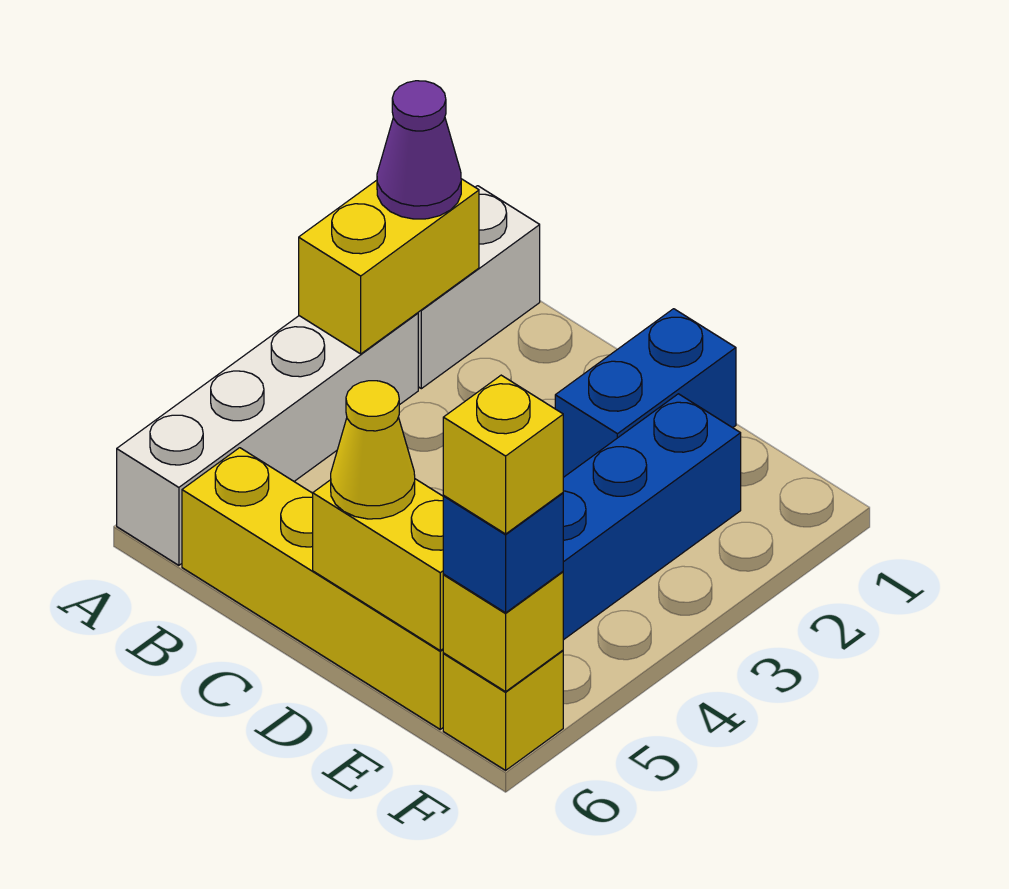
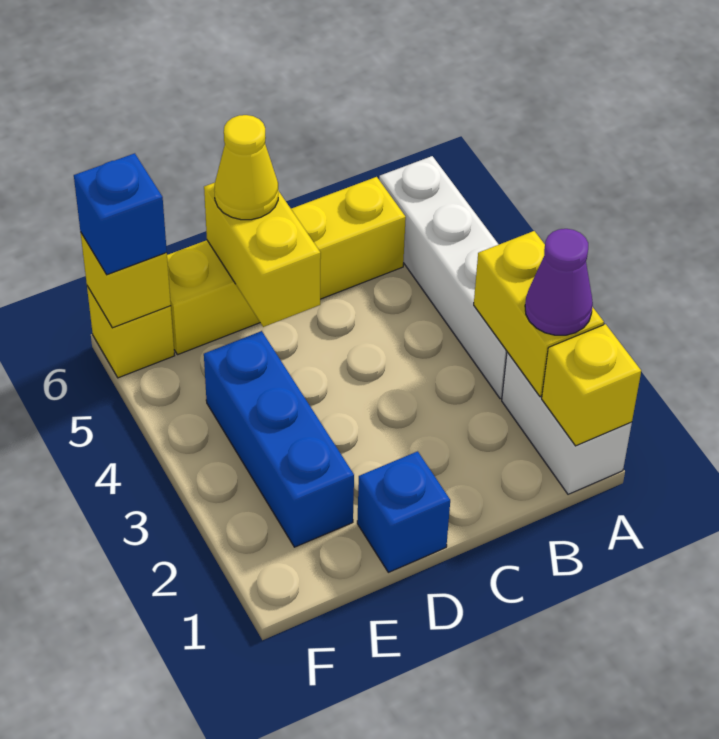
blue 1x2 brick [555,309,736,477] -> blue 1x1 brick [357,451,450,572]
yellow 1x2 brick [313,479,444,650] -> yellow 1x2 brick turned to [204,183,321,327]
yellow 1x1 brick [443,375,563,534] -> yellow 1x1 brick moved to [542,324,641,446]

